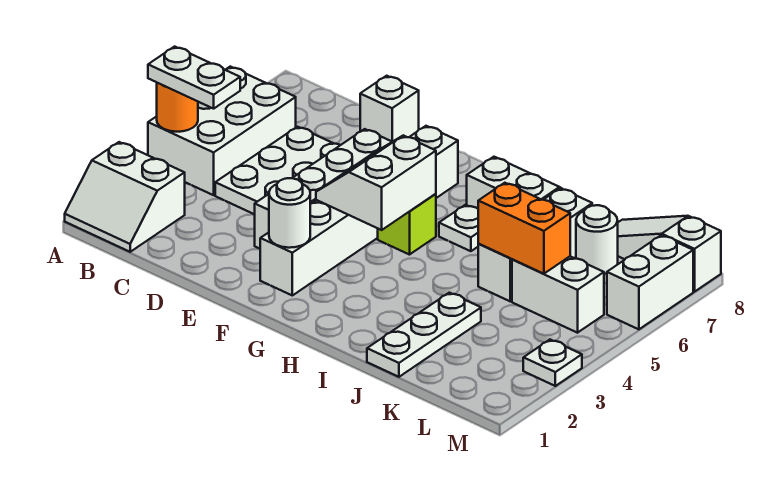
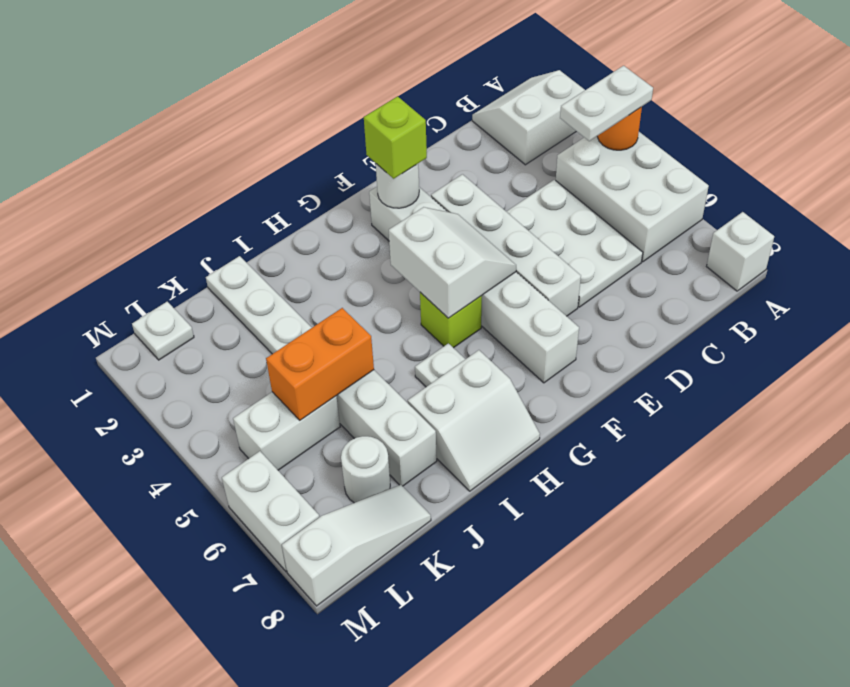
white 1x1 brick [360,76,419,142] -> white 1x1 brick moved to [707,212,774,291]
none -> lime 1x1 brick [364,96,427,179]
white 1x1 plate [523,340,582,386] -> white 1x1 plate moved to [132,302,194,360]

